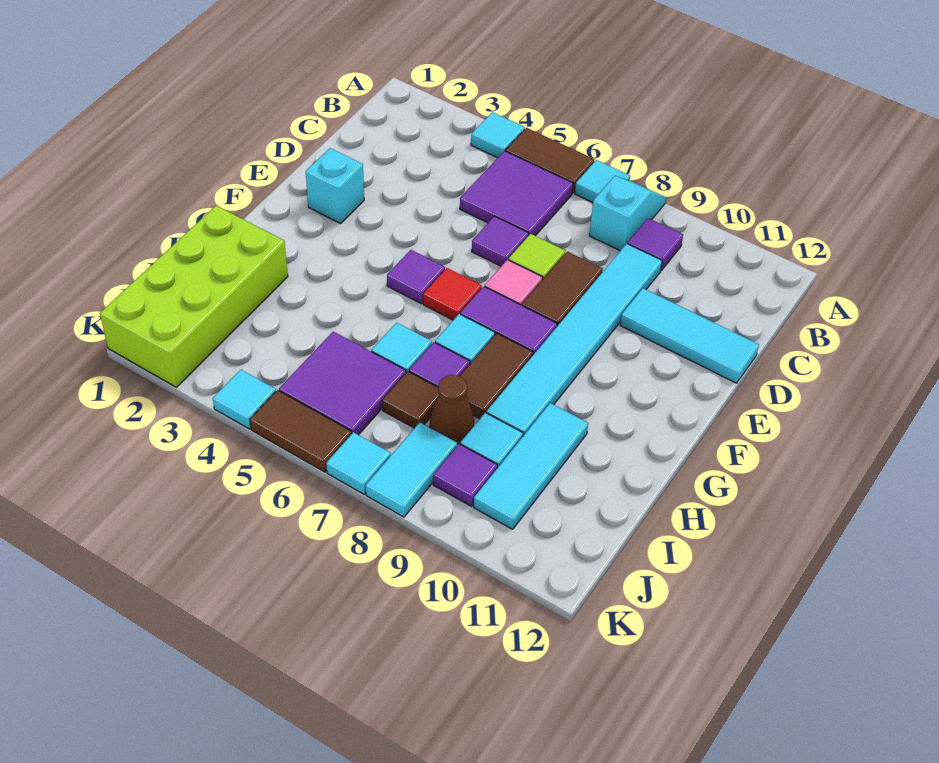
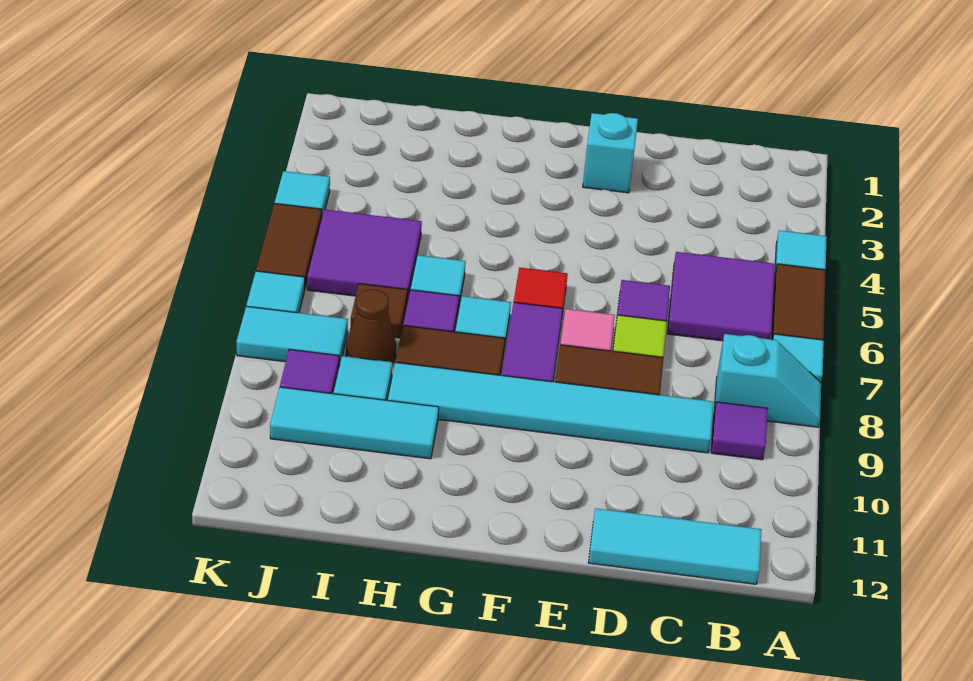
cyan 1x3 tile [620,288,759,383] -> cyan 1x3 tile turned to [588,508,762,584]
purple 1x1 tile [387,250,445,304] -> none
lime 2x4 brick [100,206,288,387] -> none

